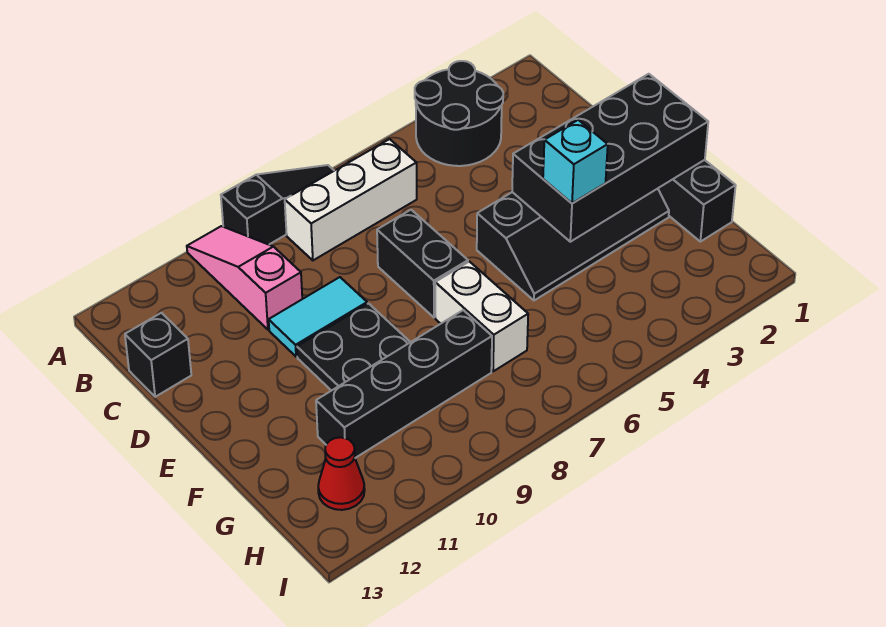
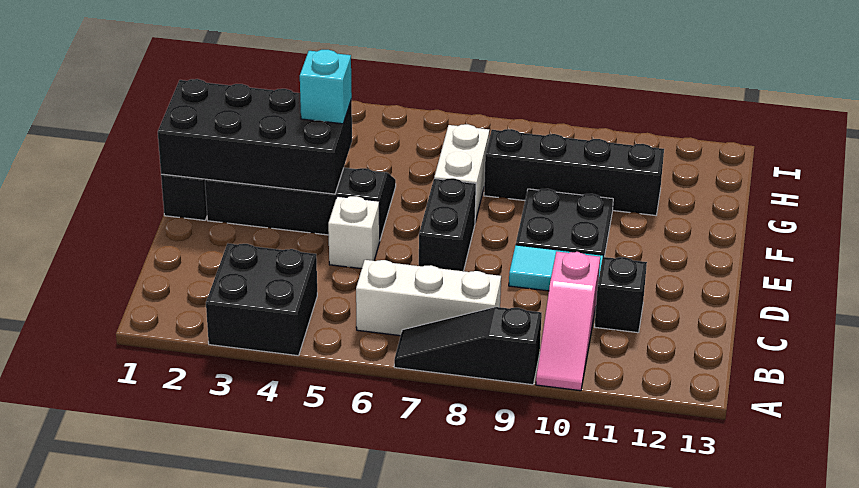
black 2x2 round brick [415,61,503,166] -> black 2x2 brick [206,244,317,356]
black 1x1 brick [125,313,191,397] -> black 1x1 brick moved to [595,257,647,333]
none -> white 1x1 brick [328,196,380,269]
red 1x1 cone [318,437,365,510] -> none

